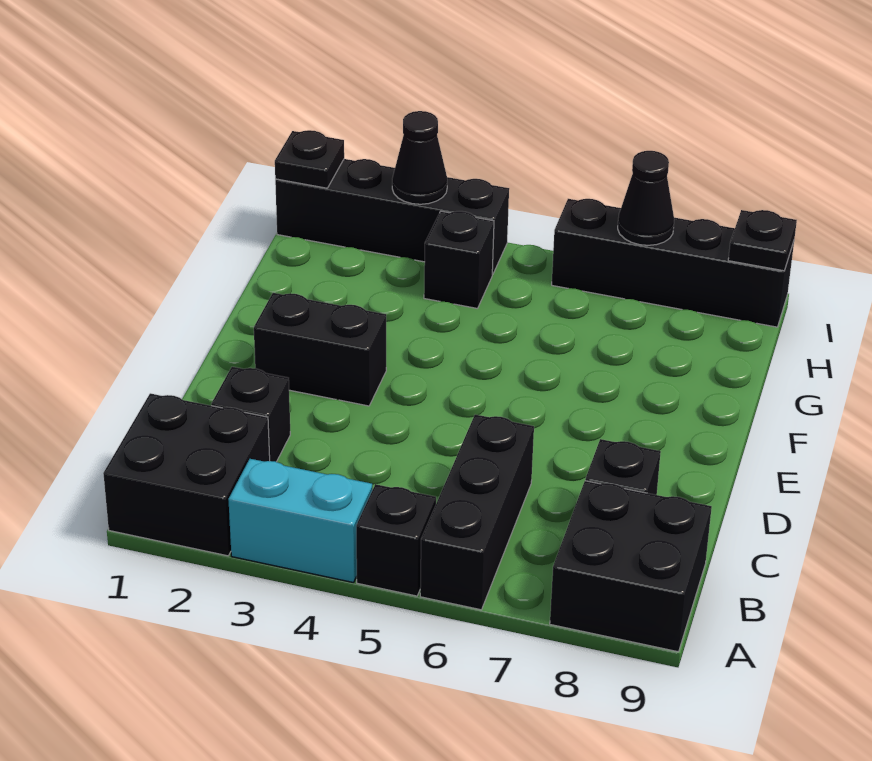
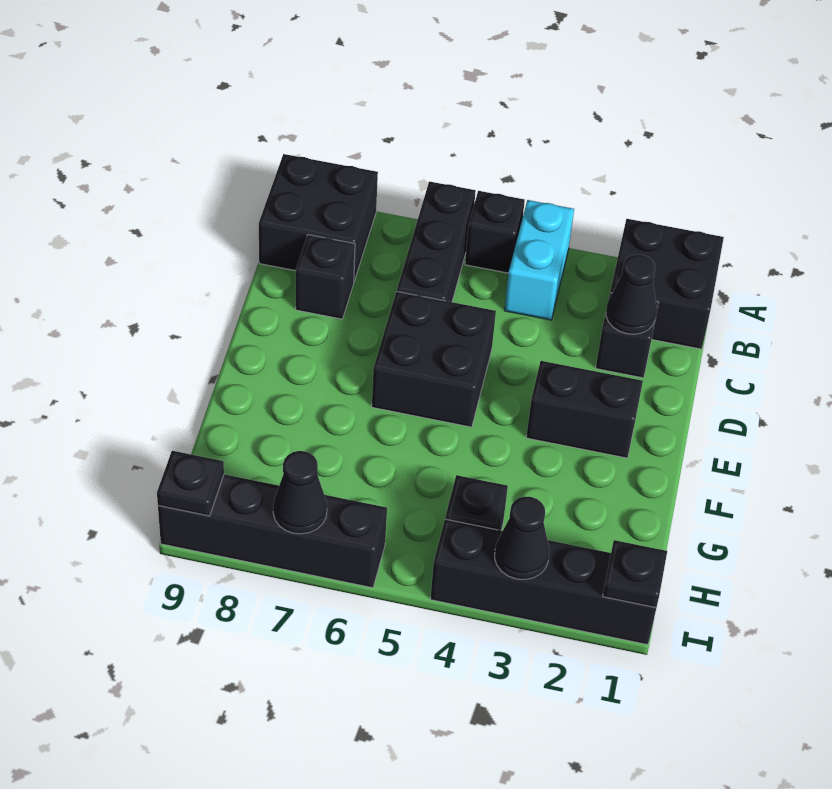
cyan 1x2 brick [228,459,372,583] -> cyan 1x2 brick turned to [504,200,574,320]
none -> black 1x1 cone [606,255,657,334]
none -> black 2x2 brick [372,292,496,427]

